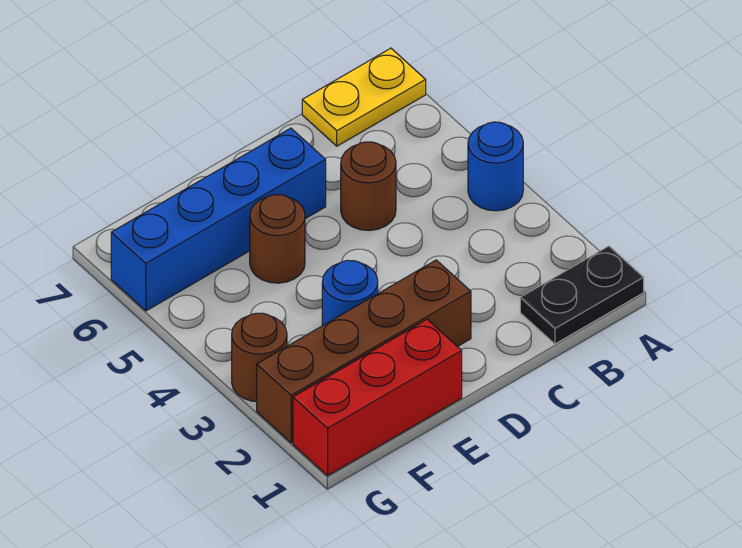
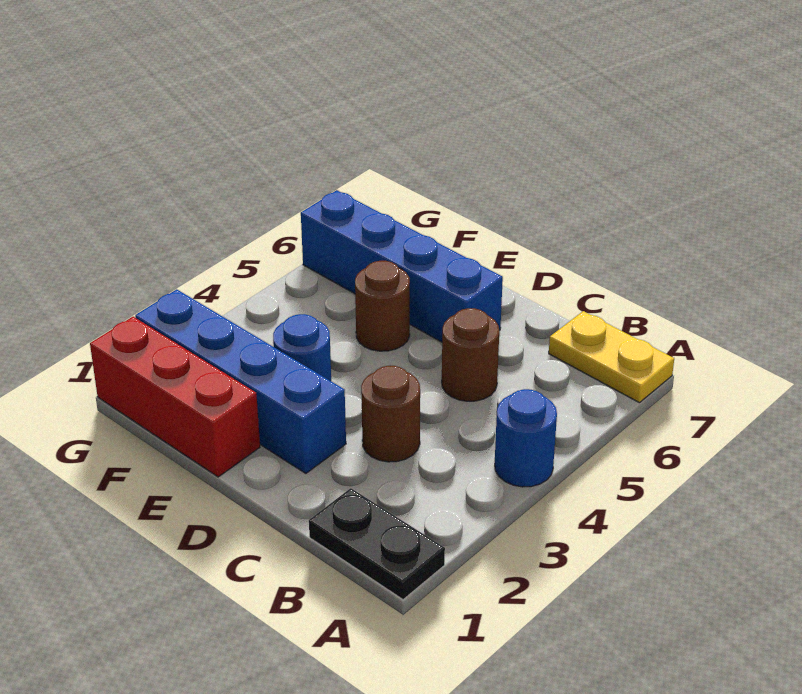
brown 1x4 brick [257,260,471,443] -> blue 1x4 brick [135,289,346,473]
brown 1x1 round brick [232,313,287,402] -> brown 1x1 round brick moved to [361,366,420,462]

